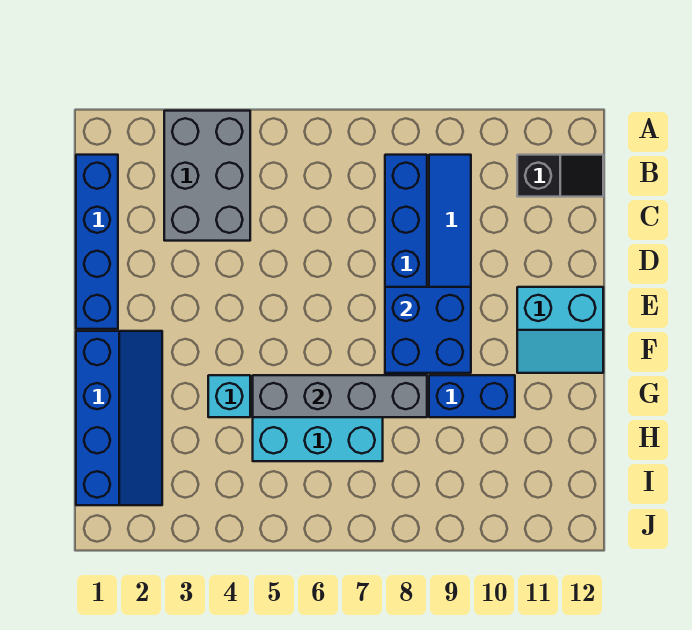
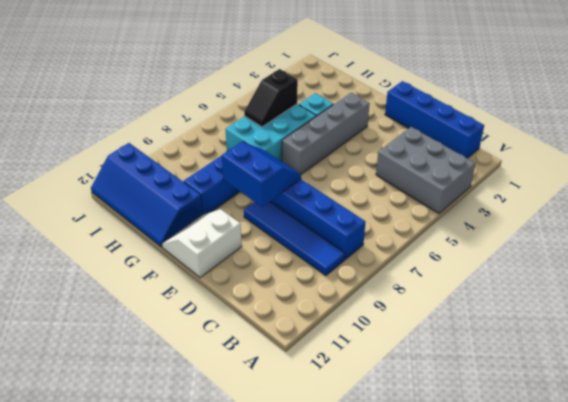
black 1x2 slope [517,155,603,197] -> black 1x2 slope moved to [244,69,298,127]
blue 2x2 brick [385,287,471,373] -> blue 2x2 slope [222,142,301,207]
cyan 2x2 slope [517,287,603,373] -> white 2x2 slope [162,209,242,278]
blue 2x4 slope [76,331,162,505] -> blue 2x4 slope moved to [91,143,203,247]
grey 1x4 brick [253,375,427,417] -> grey 1x4 brick moved to [282,93,370,174]

